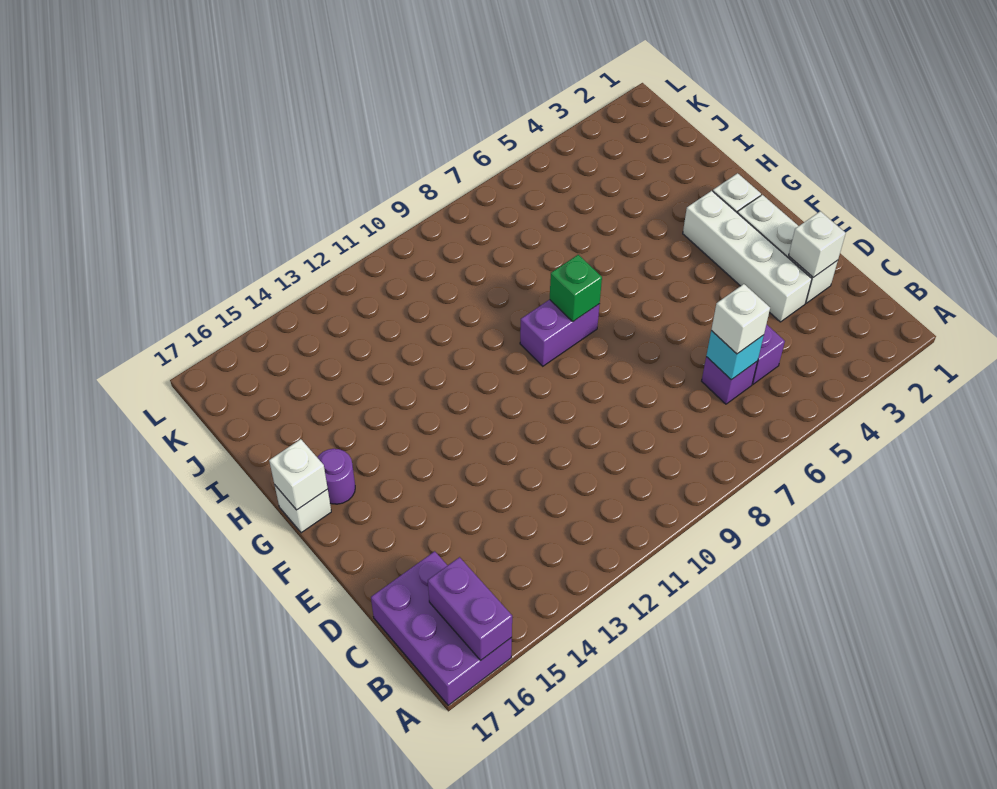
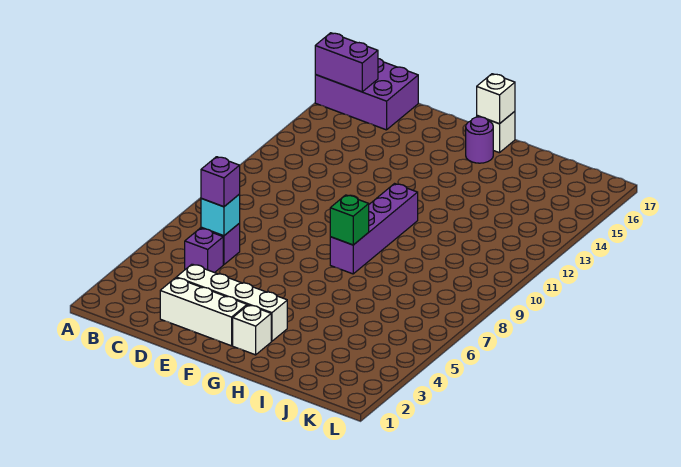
white 1x1 brick [711,284,770,354] -> purple 1x1 brick [201,157,240,207]
white 1x1 brick [789,211,846,277] -> none
purple 1x2 brick [520,300,600,366] -> purple 1x4 brick [330,184,418,274]

